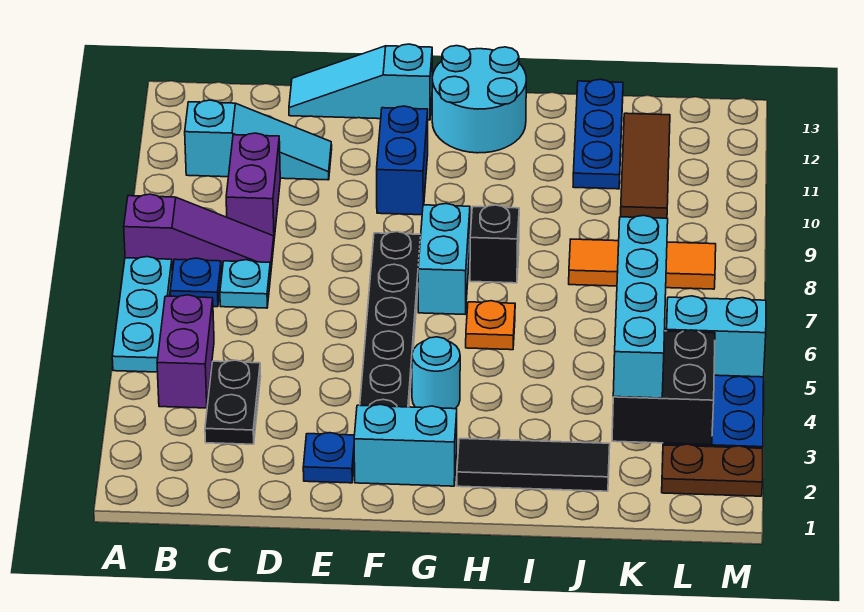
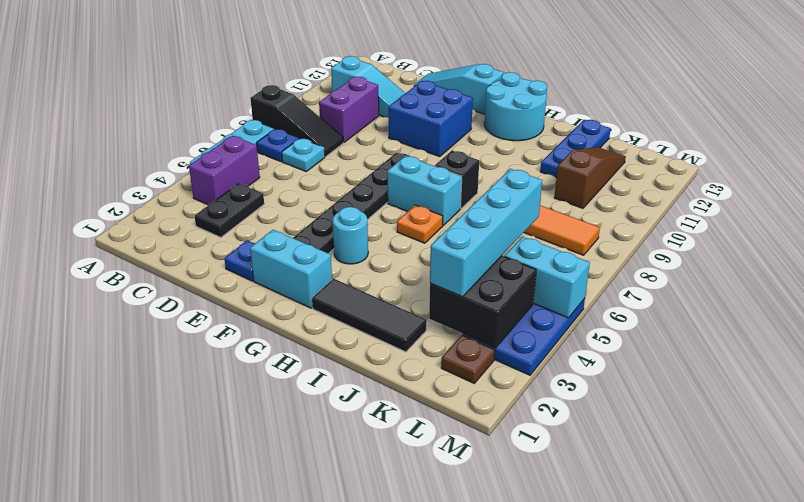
purple 1x3 slope [124,194,274,274] -> black 1x3 slope [250,85,343,157]
blue 1x2 brick [377,106,428,215] -> blue 2x2 brick [388,81,473,157]
cyan 1x2 brick [418,204,470,314] -> cyan 1x2 brick turned to [387,156,462,225]
brown 1x3 tile [621,113,670,218] -> brown 1x3 slope [554,147,626,208]
brown 1x2 plate [662,444,763,496] -> brown 1x1 plate [441,335,495,383]

